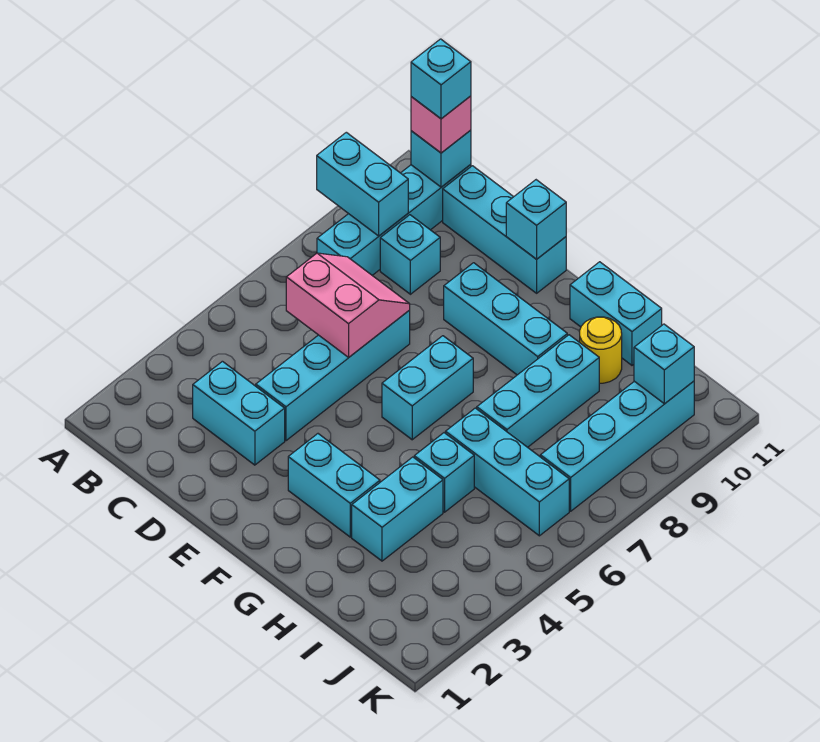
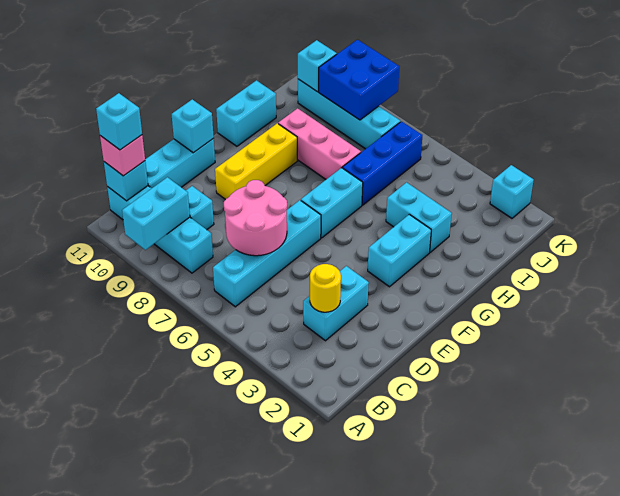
pink 2x2 slope [286,253,410,357] -> pink 2x2 round brick [224,180,287,256]
cyan 1x4 brick [256,311,410,441] -> cyan 1x4 brick turned to [213,200,321,307]
cyan 1x3 brick [444,263,567,375] -> yellow 1x3 brick [215,123,297,200]
cyan 1x2 brick [382,336,473,440] -> cyan 1x2 brick turned to [301,168,363,238]
cyan 1x1 brick [414,433,474,512] -> cyan 1x1 brick moved to [490,165,534,218]
cyan 1x3 brick [446,408,569,536] -> blue 1x3 brick [343,121,422,205]
cyan 1x3 brick [477,335,599,447] -> pink 1x3 brick [278,108,361,179]
yellow 1x1 round brick [580,317,622,383] -> yellow 1x1 round brick moved to [310,264,341,312]
none -> blue 2x2 brick [319,40,399,120]

